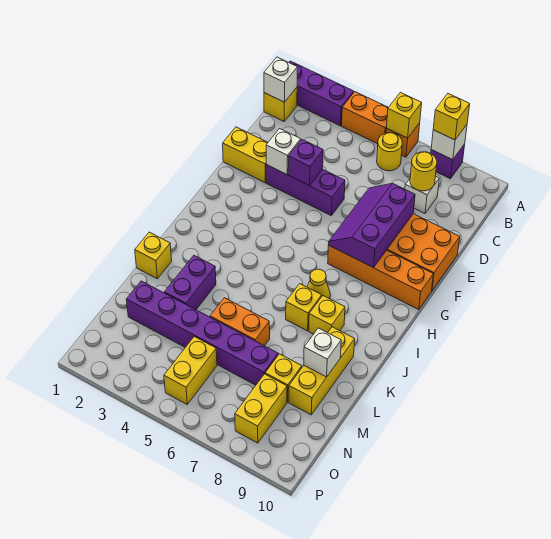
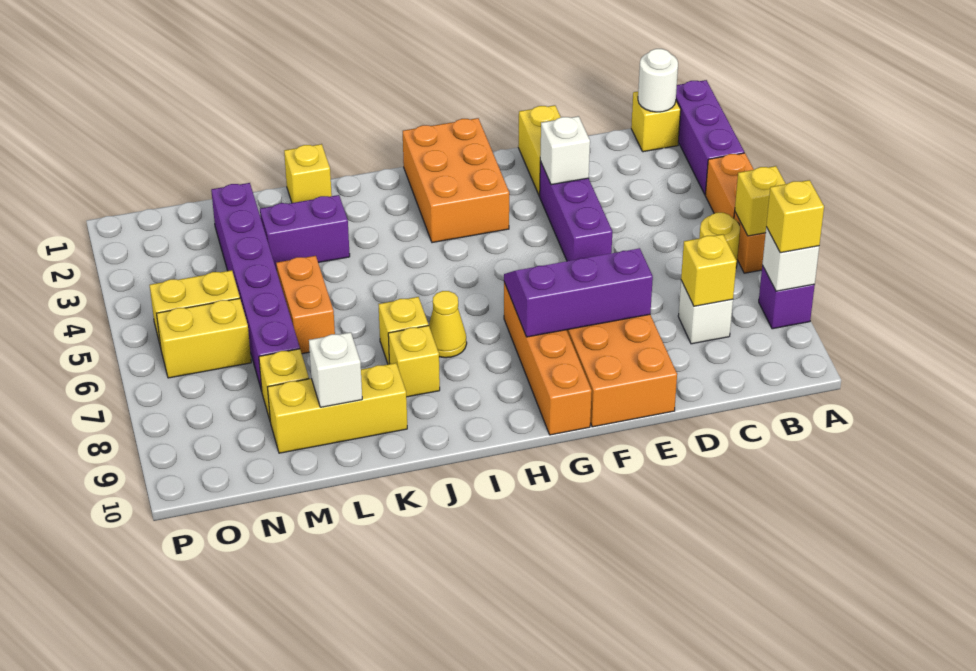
white 1x1 brick [264,57,298,102] -> white 1x1 round brick [638,49,678,112]
yellow 1x1 round brick [410,152,437,191] -> yellow 1x1 brick [681,234,737,306]
purple 1x1 brick [288,140,323,186] -> none
none -> orange 2x3 brick [403,118,509,243]
yellow 1x2 brick [235,374,287,443] -> yellow 1x2 brick moved to [156,298,251,378]

